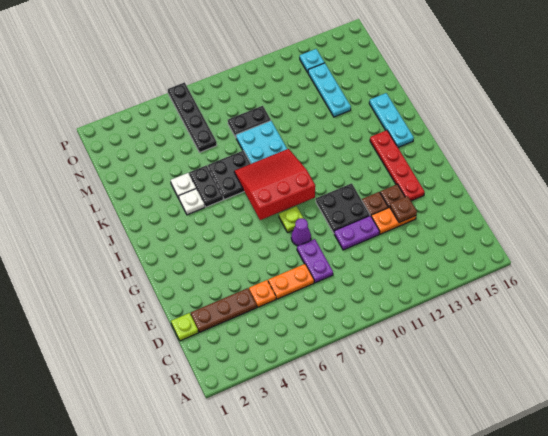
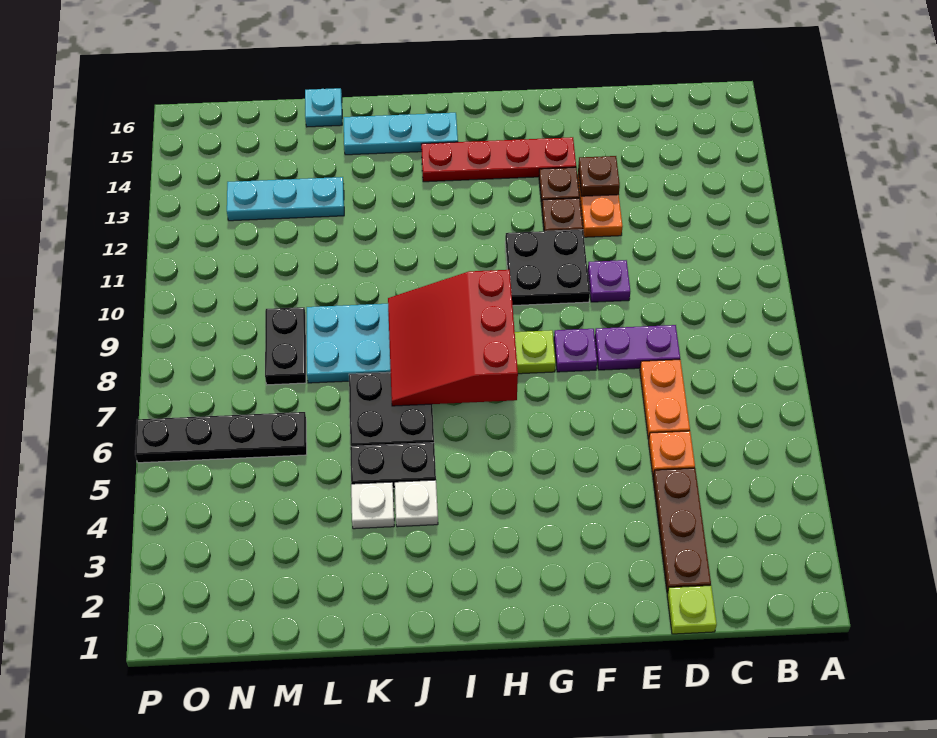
purple 1x2 plate [334,216,380,250] -> purple 1x1 plate [588,260,630,302]
purple 1x1 cone [291,218,311,246] -> purple 1x1 plate [554,329,597,372]
cyan 1x1 plate [300,49,325,72] -> cyan 1x1 plate moved to [305,88,342,127]

